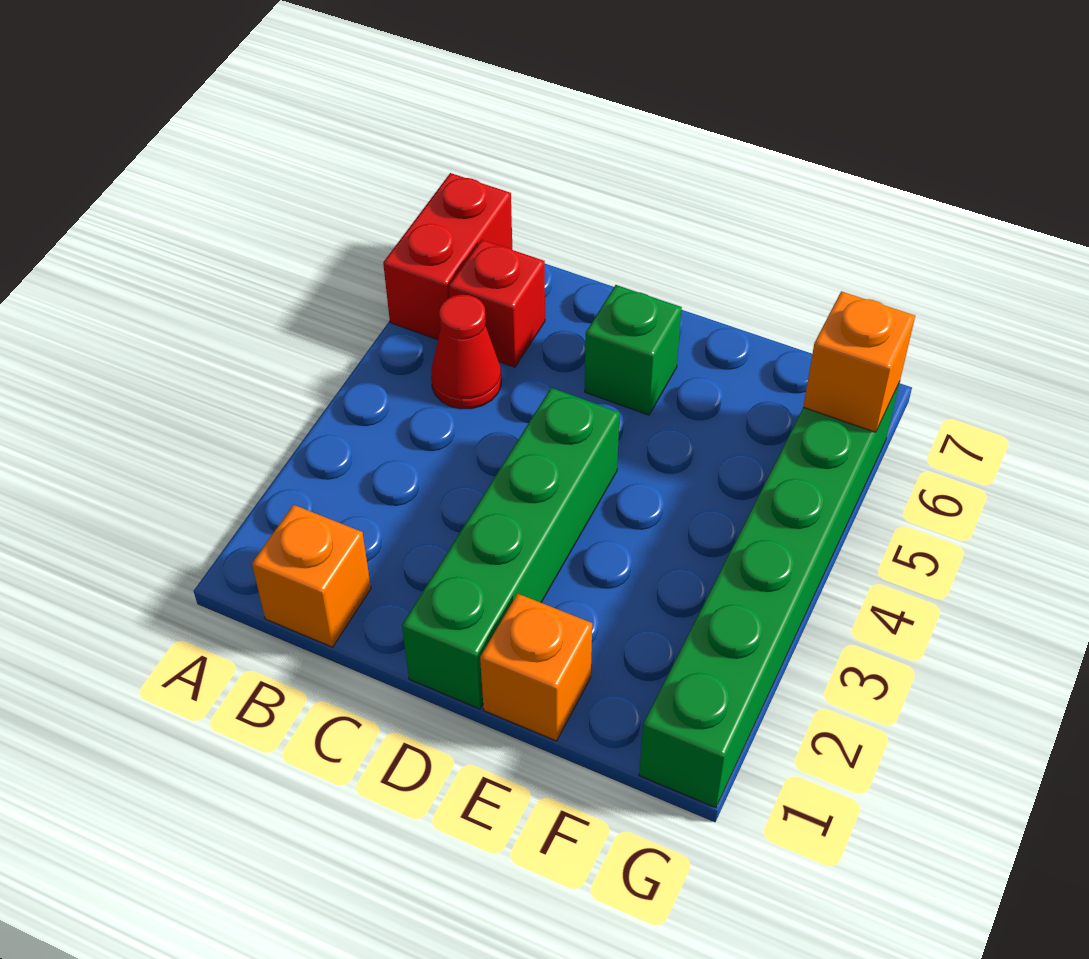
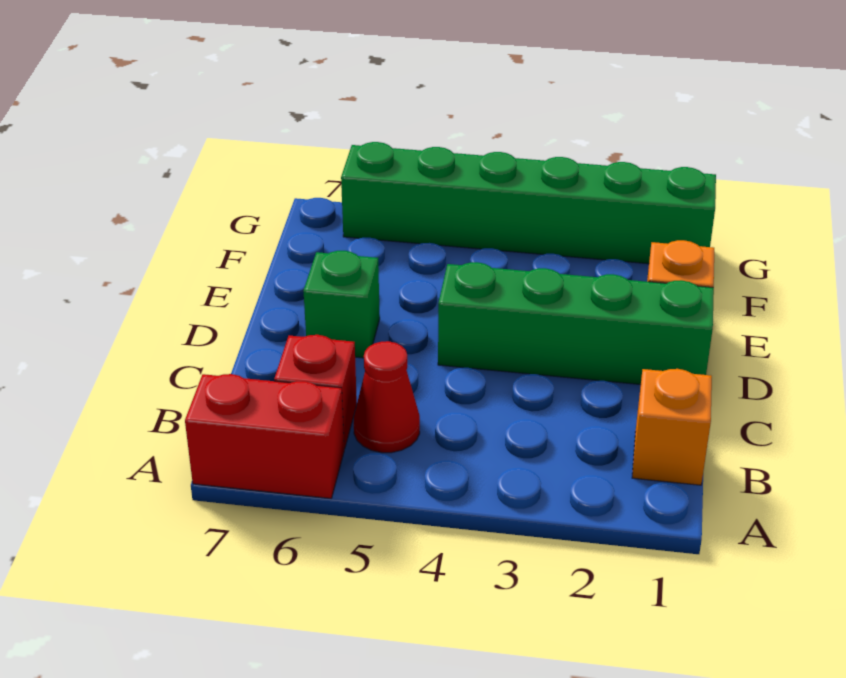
orange 1x1 brick [803,291,915,432] -> none

